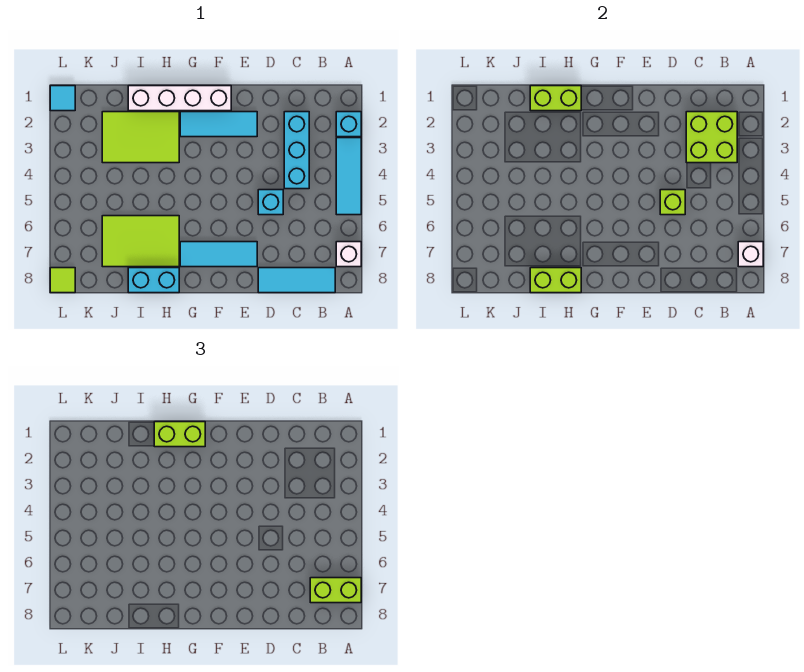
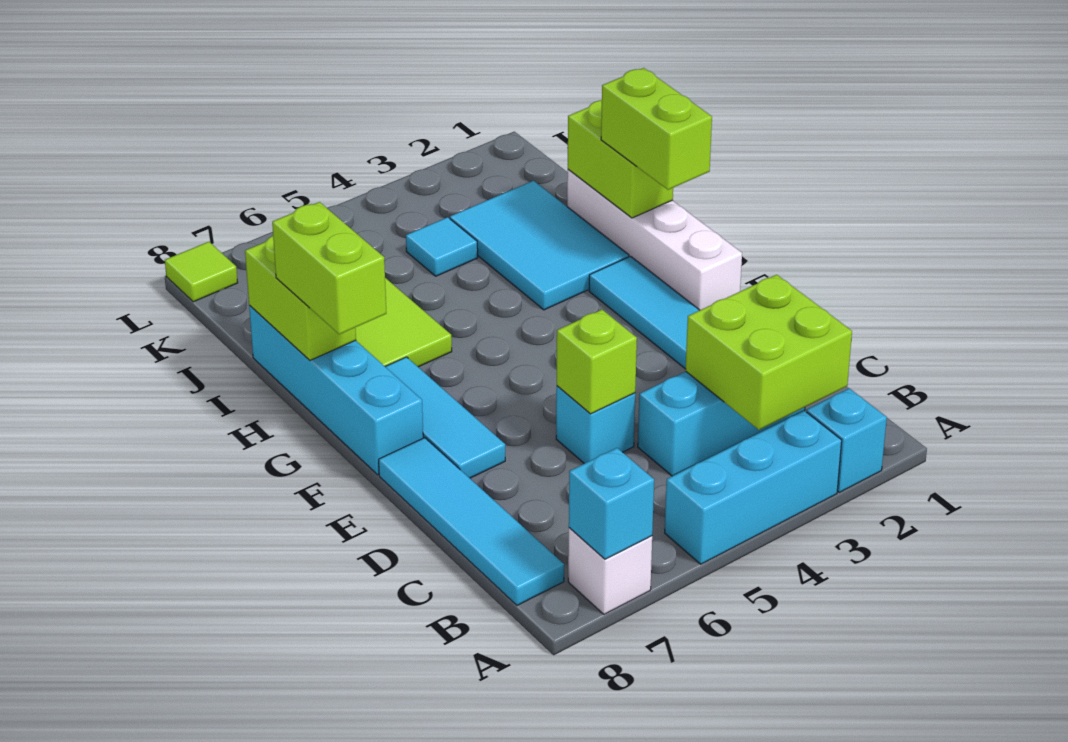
cyan 1x3 tile [336,138,361,215] -> cyan 1x3 brick [665,411,842,564]
white 1x1 brick [738,242,763,267] -> cyan 1x1 brick [569,448,654,559]
lime 1x2 brick [310,578,361,603] -> lime 1x2 brick moved to [272,202,386,334]
cyan 1x3 tile [258,268,335,293] -> cyan 1x4 tile [379,438,564,605]
lime 2x3 tile [102,112,179,163] -> cyan 2x3 tile [450,181,629,310]
cyan 1x2 brick [128,268,179,293] -> cyan 1x4 brick [249,305,423,475]
cyan 1x1 tile [50,86,75,111] -> cyan 1x1 tile moved to [406,217,478,276]

